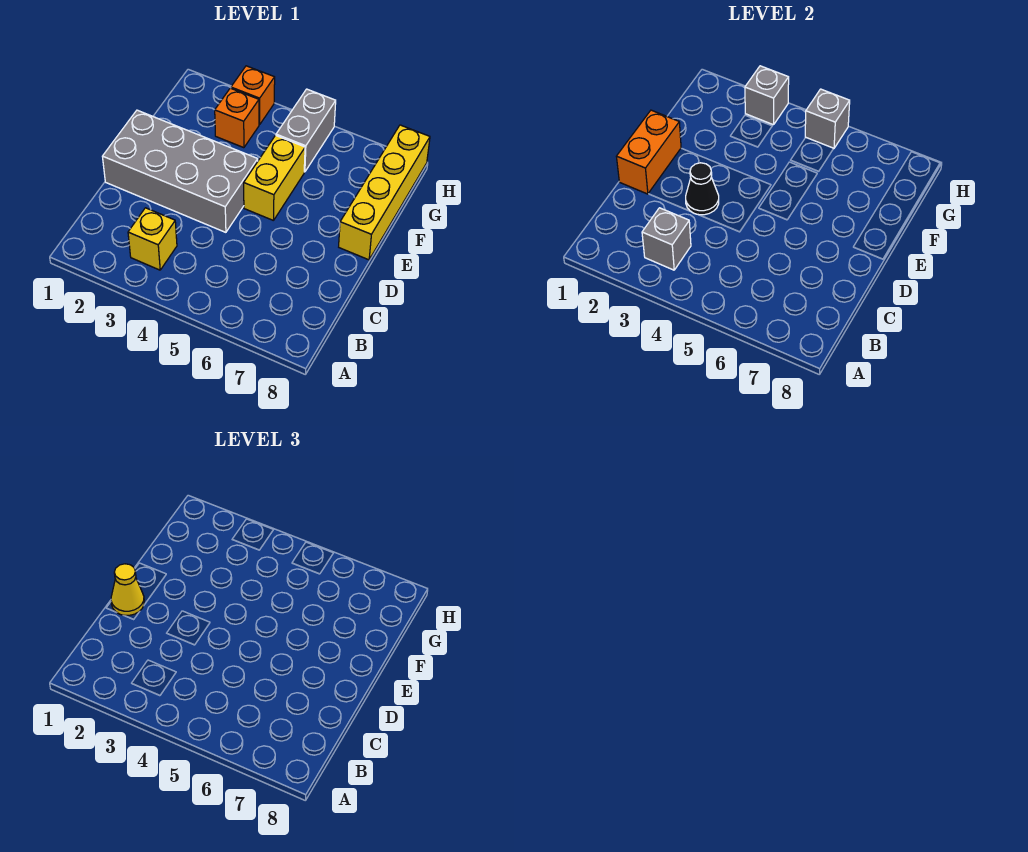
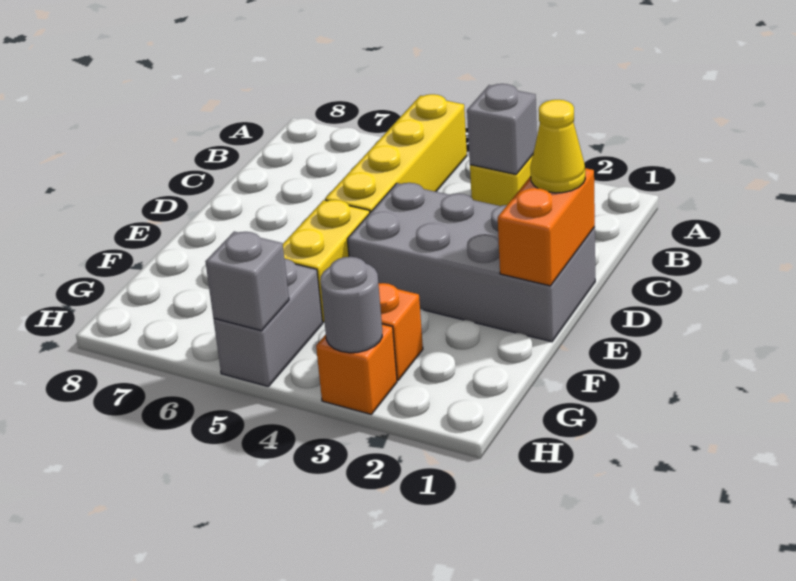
black 1x1 cone [686,163,719,215] -> none
yellow 1x4 brick [339,125,430,260] -> yellow 1x4 brick moved to [325,94,467,212]
grey 1x1 brick [745,66,789,125] -> grey 1x1 round brick [320,257,382,353]

